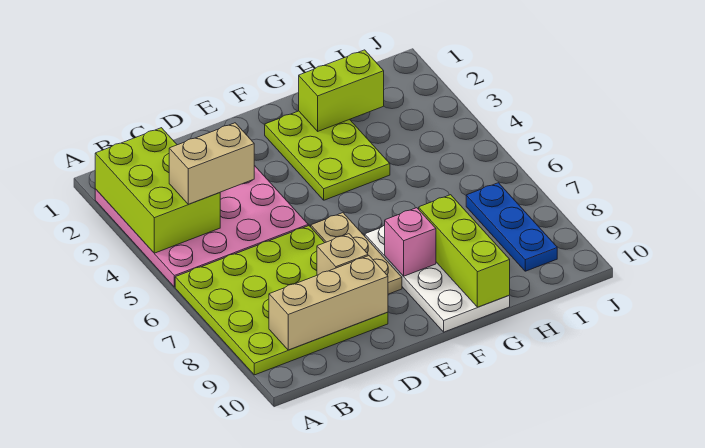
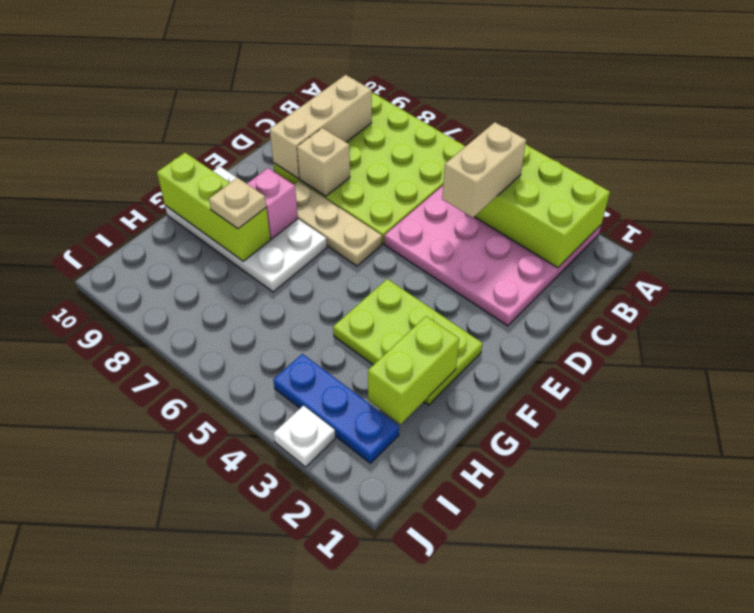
none -> tan 1x1 plate [209,178,266,229]
blue 1x3 plate [466,183,557,271] -> blue 1x3 plate moved to [273,354,399,463]
none -> white 1x1 plate [273,406,335,467]

